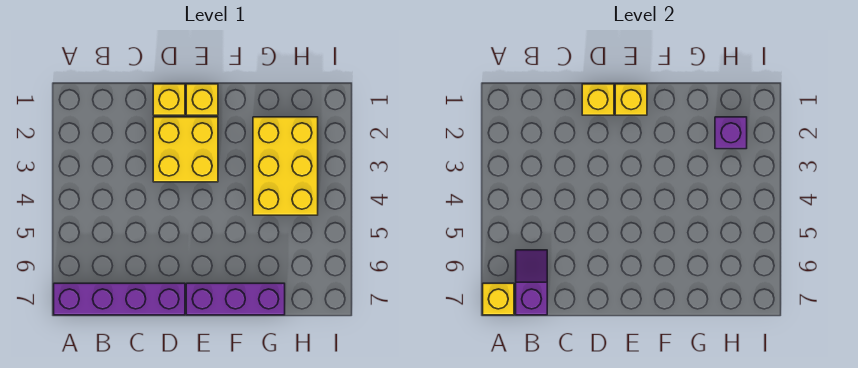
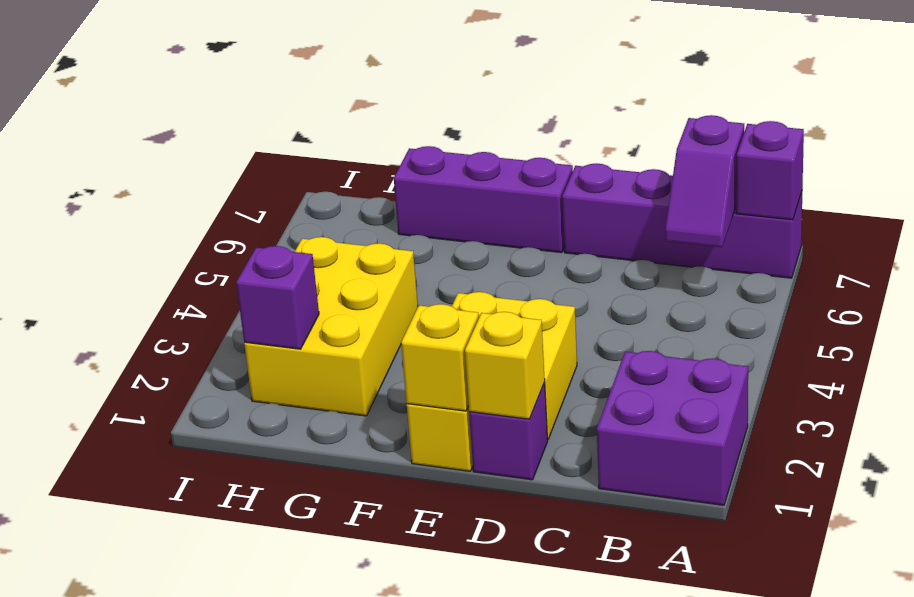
none -> purple 2x2 brick [597,351,748,505]
yellow 1x1 brick [483,283,514,315] -> purple 1x1 brick [736,121,804,220]
yellow 1x1 brick [153,84,185,115] -> purple 1x1 brick [469,382,548,480]

